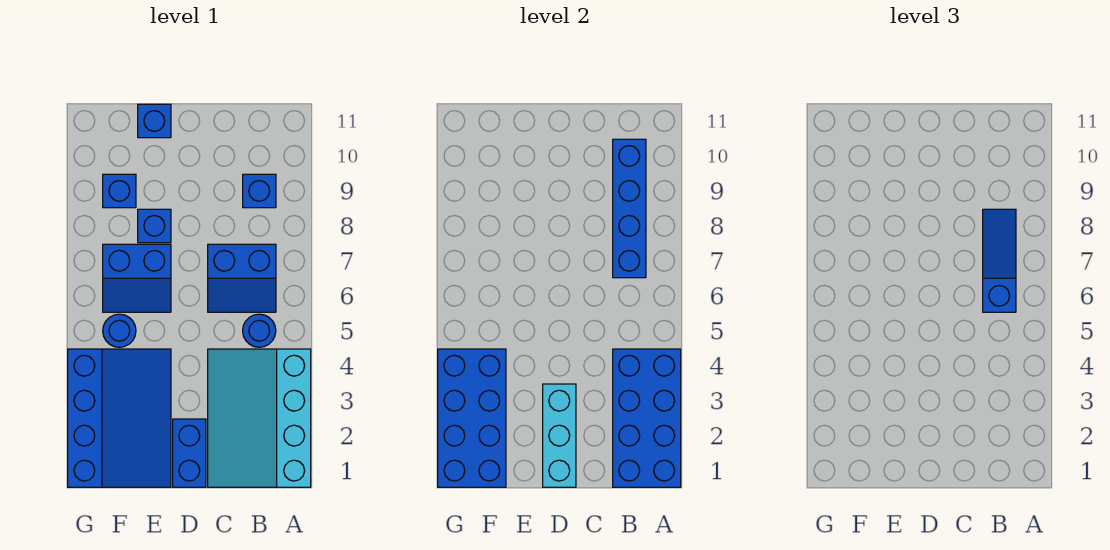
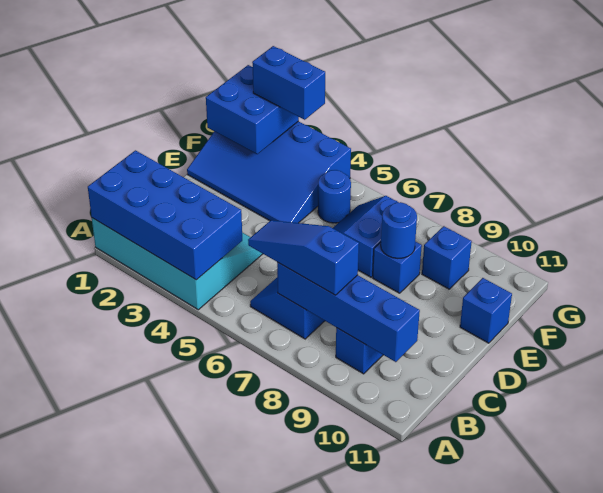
blue 1x1 round brick [243,314,276,347] -> blue 1x1 round brick moved to [381,202,417,258]
blue 1x3 slope [983,209,1016,312] -> blue 1x3 slope turned to [248,220,359,295]
blue 1x2 brick [173,419,206,487] -> blue 1x2 brick moved to [252,46,325,120]
cyan 1x3 brick [543,384,576,487] -> none
blue 2x4 brick [438,349,506,487] -> blue 2x2 brick [206,65,299,154]

